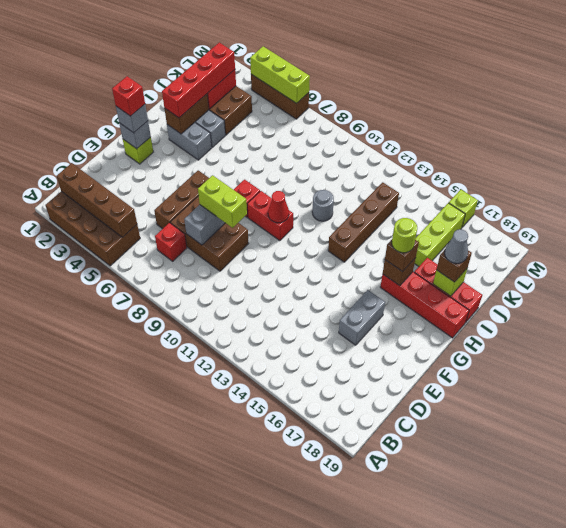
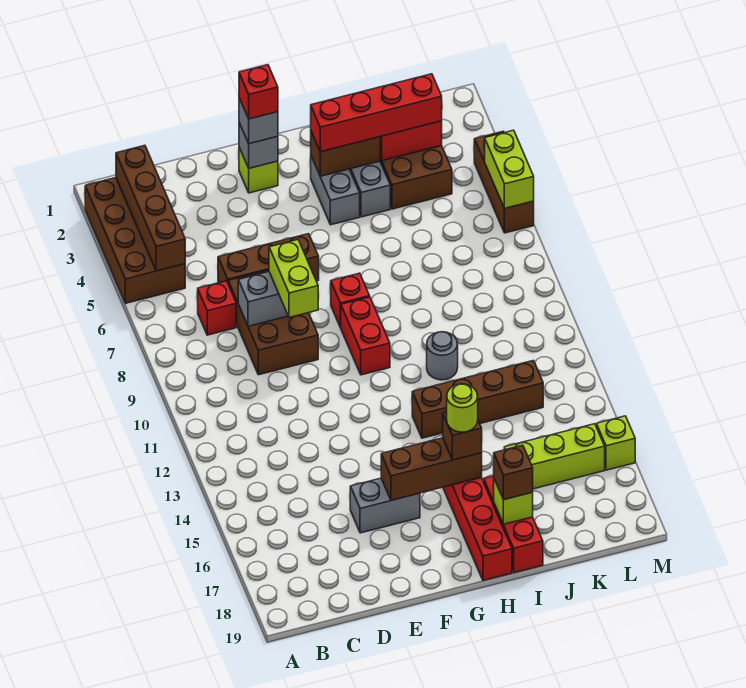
red 1x1 cone [268,191,289,223] -> none
brown 1x1 brick [383,258,416,286] -> brown 1x3 brick [381,438,482,500]
grey 1x1 cone [445,229,468,263] -> none
lime 1x3 brick [250,46,310,103] -> lime 1x2 brick [484,130,534,208]

